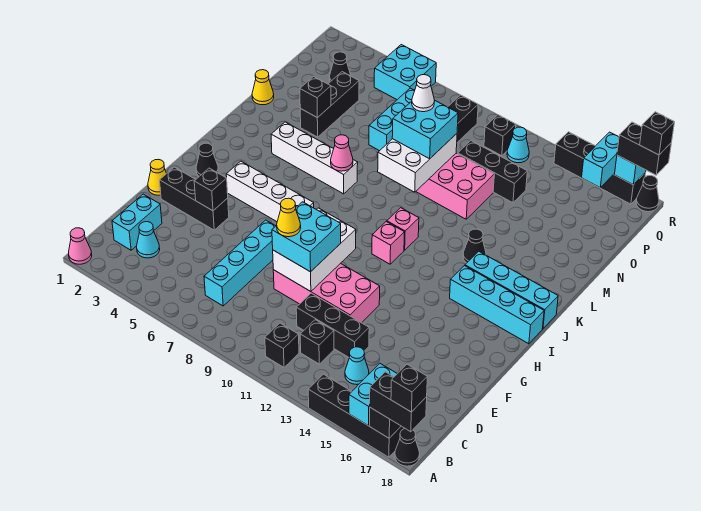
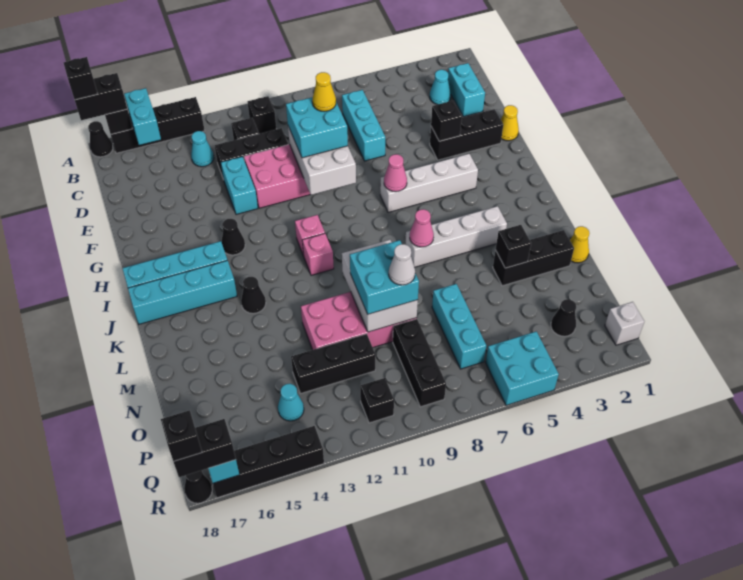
pink 1x1 cone [69,228,92,264] -> pink 1x1 cone moved to [384,154,407,192]
cyan 1x4 brick [204,220,275,306] -> cyan 1x3 brick [342,90,385,161]
black 1x1 cone [196,143,218,176] -> black 1x1 cone moved to [221,219,245,255]
black 1x3 brick [300,72,359,137] -> black 1x3 brick turned to [493,230,574,286]
none -> white 1x1 brick [605,302,644,345]
cyan 1x1 cone [507,127,529,163] -> cyan 1x1 cone moved to [278,384,304,421]
cyan 1x2 brick [582,132,619,188] -> cyan 1x2 brick moved to [221,157,258,215]

